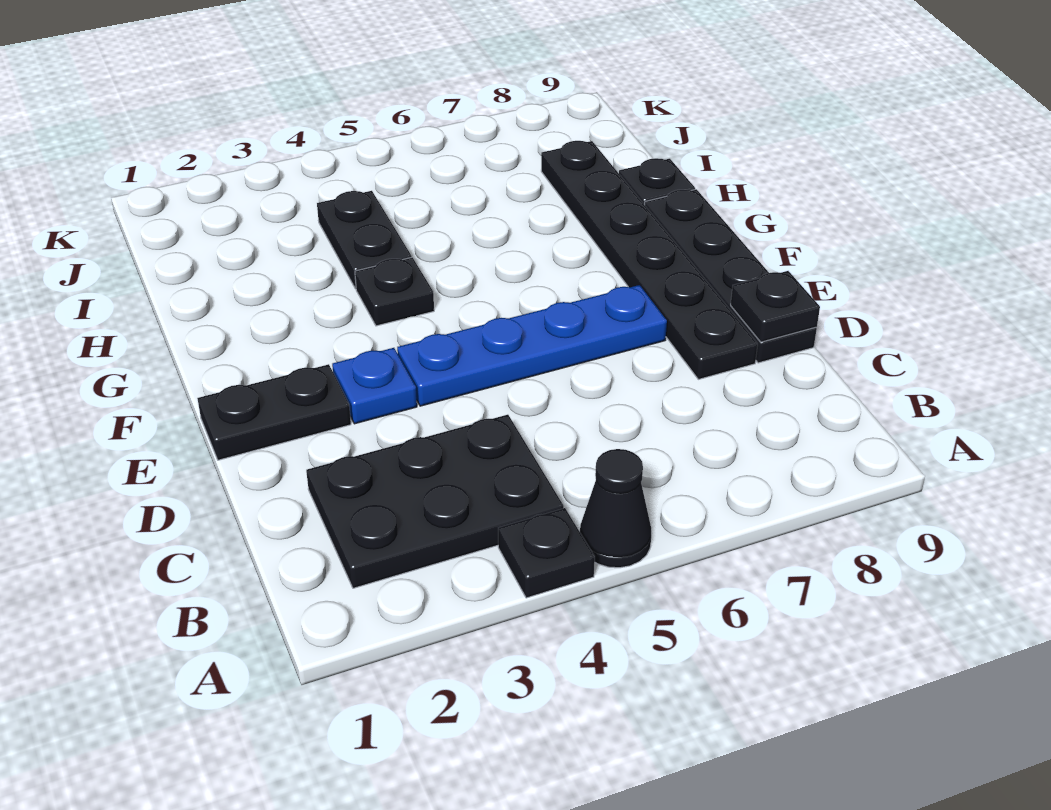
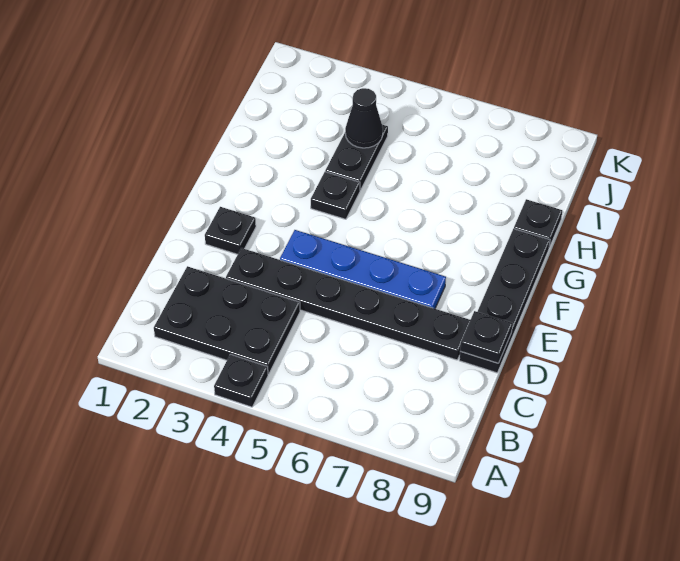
black 1x1 cone [580,449,651,568] -> black 1x1 cone moved to [345,88,383,148]
black 1x6 plate [541,141,758,379] -> black 1x6 plate turned to [226,248,470,360]
black 1x2 plate [197,364,351,460] -> black 1x1 plate [205,207,256,254]
blue 1x1 plate [332,348,417,424] -> none

